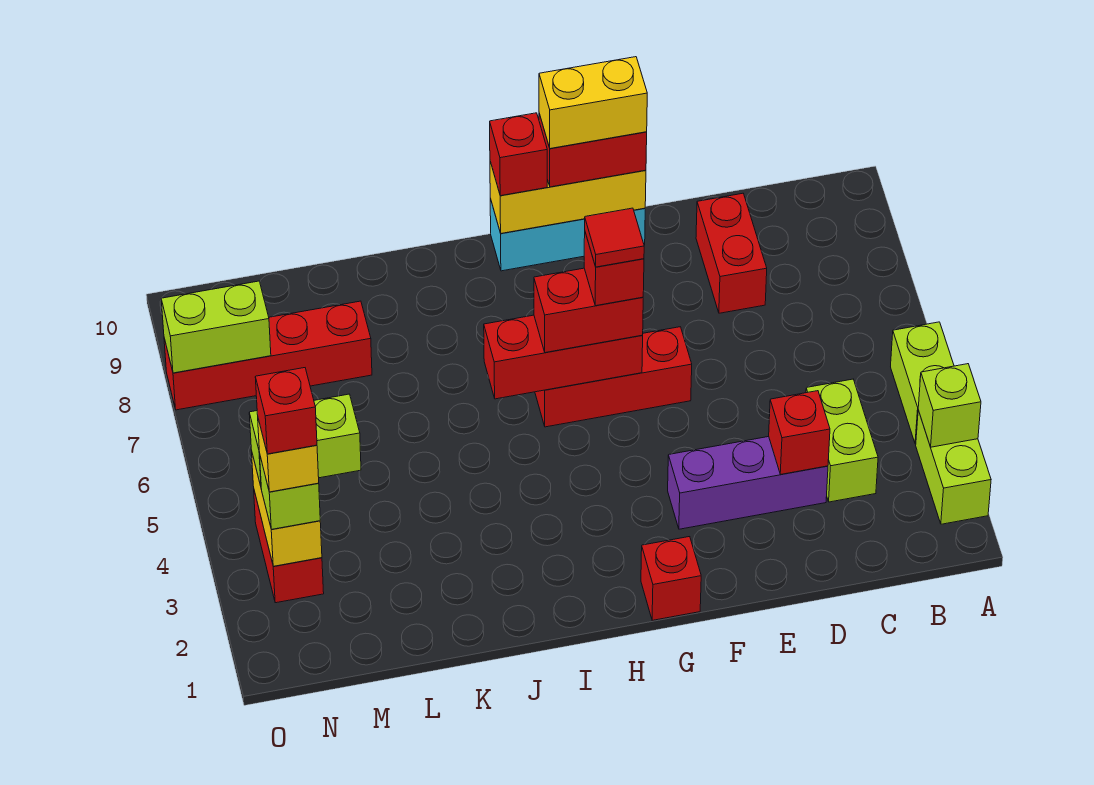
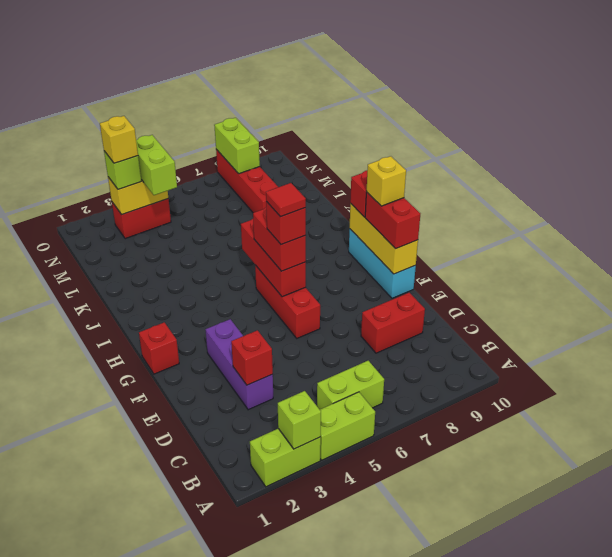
lime 1x2 brick [806,379,878,502] -> lime 1x2 brick moved to [317,361,384,410]
yellow 1x2 brick [539,57,647,149] -> yellow 1x1 brick [366,156,406,206]
red 1x1 brick [255,368,317,454] -> none

